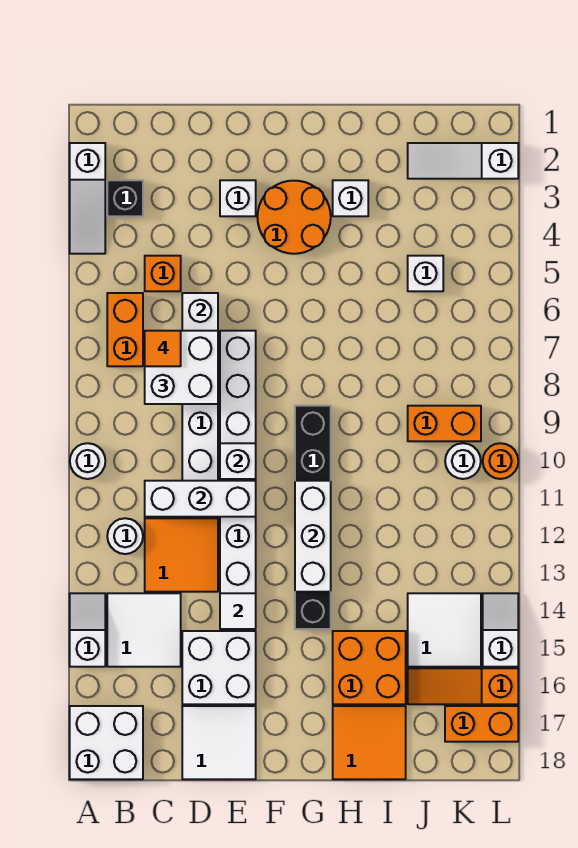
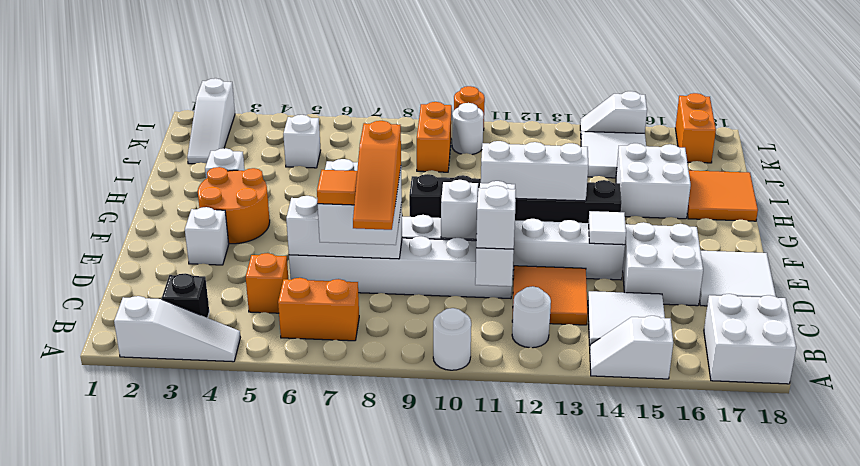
none -> white 1x1 brick [476,186,516,249]
orange 2x2 brick [333,631,406,704] -> white 2x2 brick [616,143,691,219]
orange 1x3 slope [408,668,518,704] -> orange 1x3 slope moved to [353,121,401,230]

